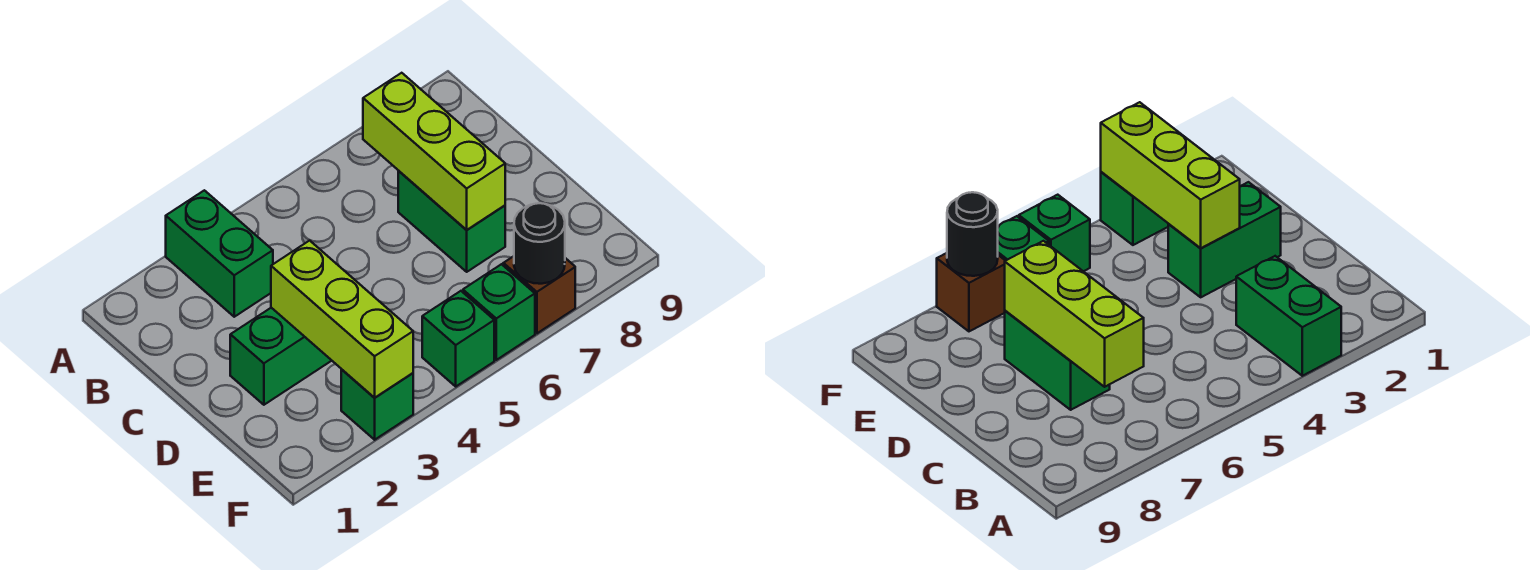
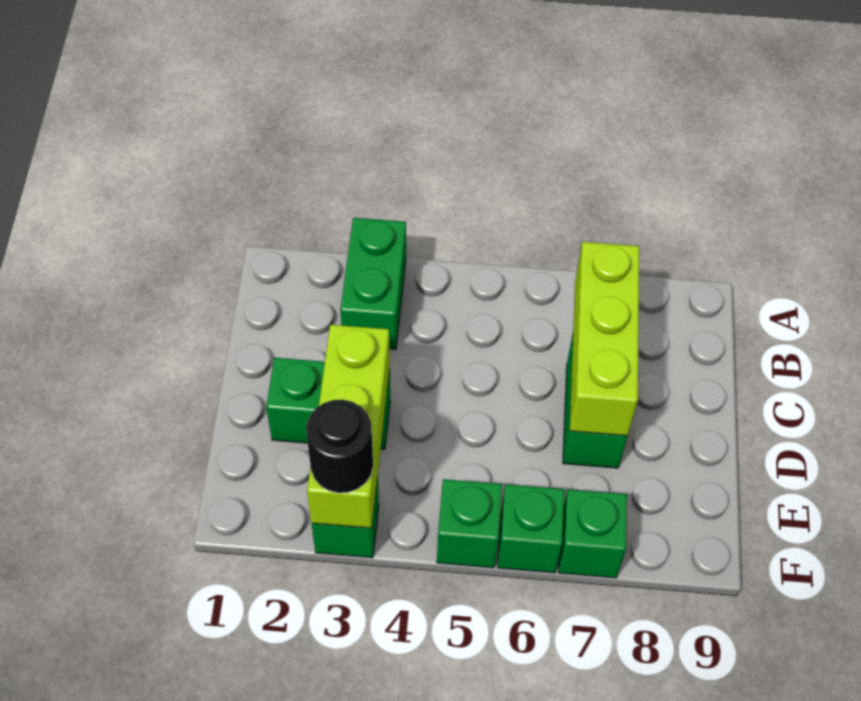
brown 1x1 brick [503,256,575,333] -> green 1x1 brick [558,489,627,578]
black 1x1 round brick [514,203,565,284] -> black 1x1 round brick moved to [306,400,373,493]

